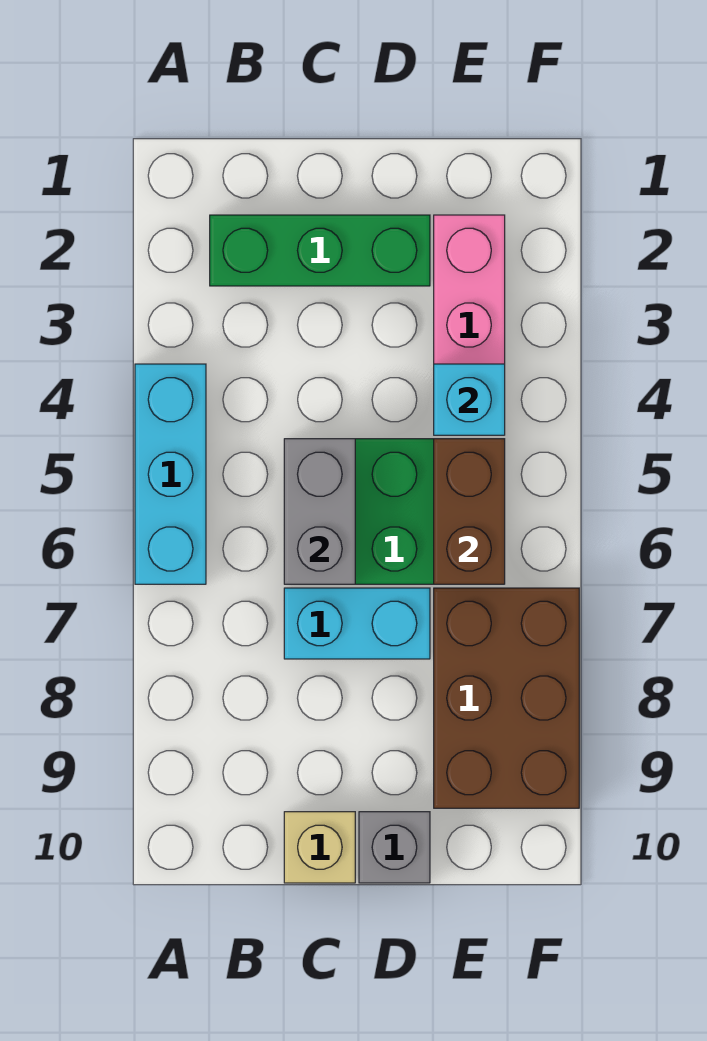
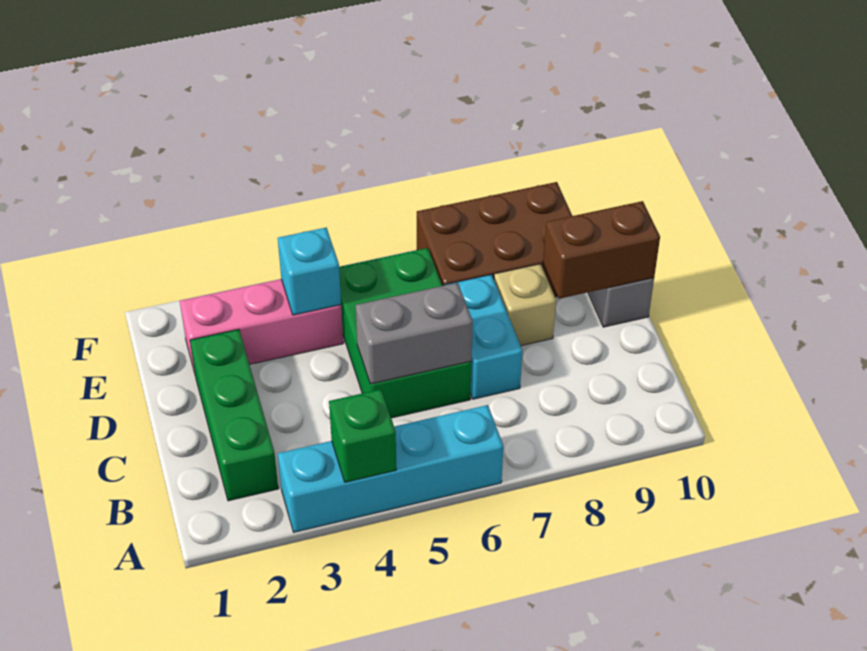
cyan 1x3 brick [135,364,206,584] -> cyan 1x4 brick [278,405,503,532]
none -> green 1x1 brick [329,389,396,482]
tan 1x1 brick [284,812,355,883] -> tan 1x1 brick moved to [494,264,556,346]
brown 1x2 brick [434,439,505,584] -> brown 1x2 brick moved to [543,201,660,299]

